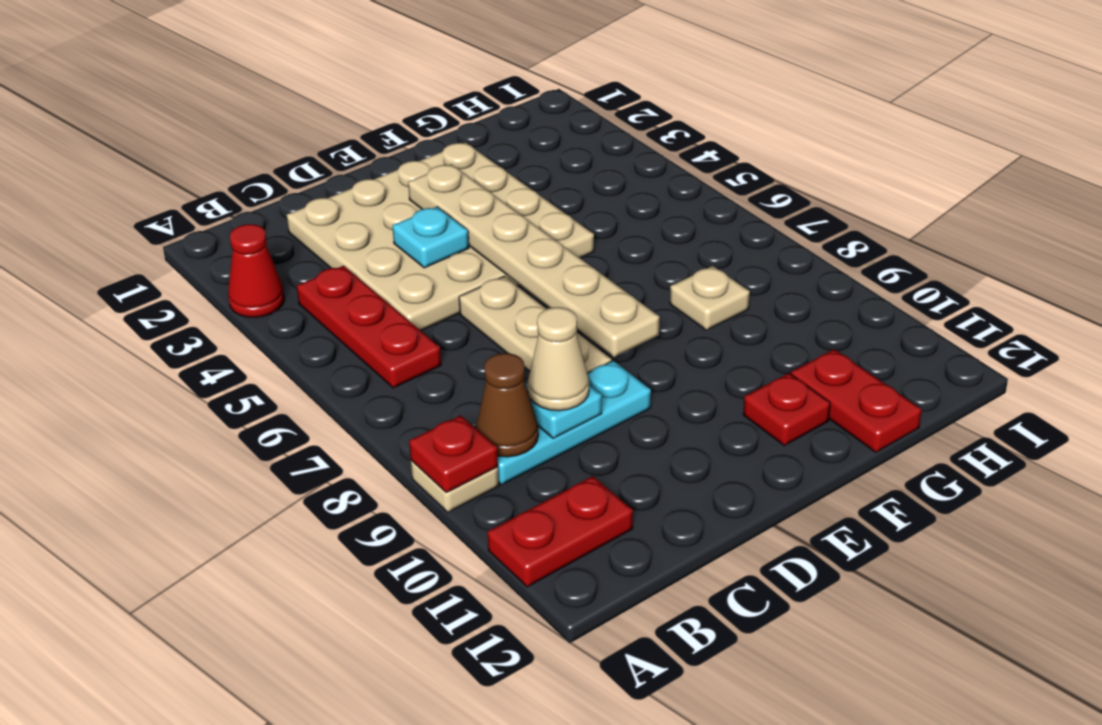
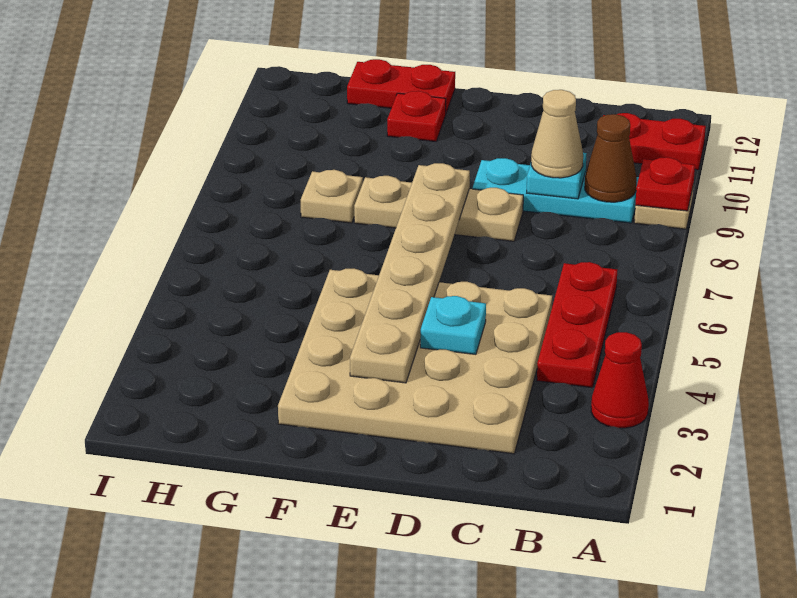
tan 1x3 plate [459,276,612,373] -> tan 1x3 plate turned to [354,176,523,241]
red 1x2 plate [791,349,922,452] -> red 1x2 plate turned to [347,59,455,113]

